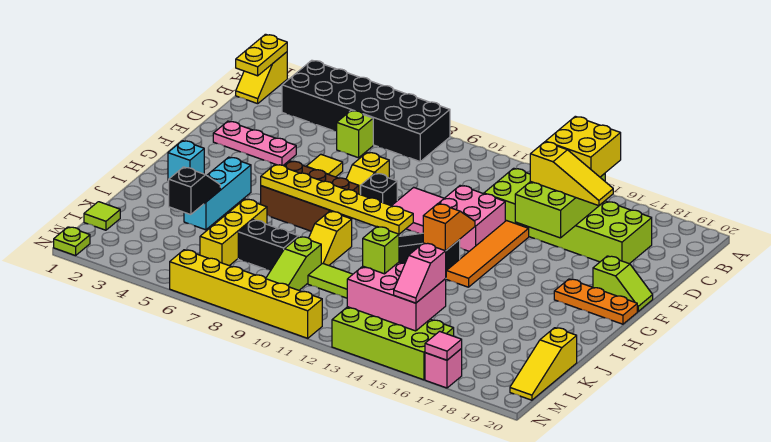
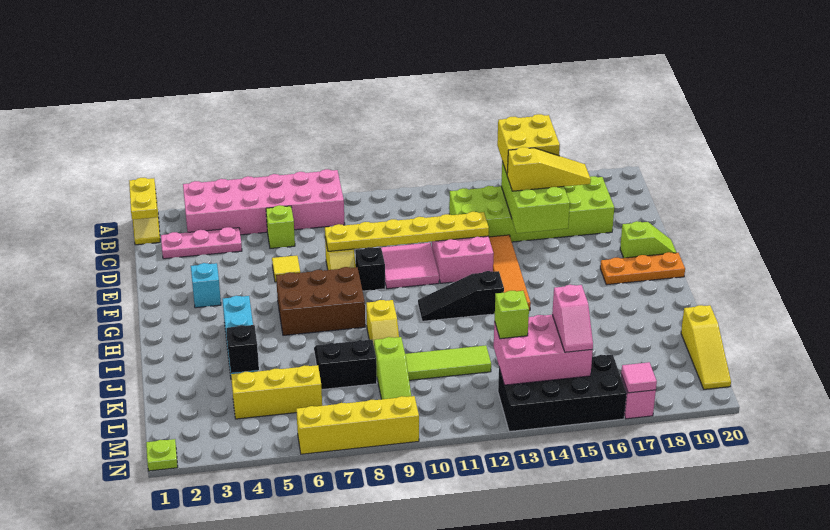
black 2x6 brick [282,60,450,161] -> pink 2x6 brick [183,169,345,235]
pink 1x3 plate [213,121,296,165] -> pink 1x3 plate moved to [161,227,242,259]
orange 1x2 slope [423,203,475,251] -> none
cyan 1x1 brick [168,141,204,180] -> cyan 1x1 brick moved to [191,263,221,308]
yellow 1x6 plate [261,164,413,234] -> yellow 1x6 plate moved to [325,212,489,251]
yellow 1x3 brick [200,199,267,266] -> yellow 1x3 brick turned to [231,365,322,419]
lime 1x1 tile [84,202,120,230] -> none
lime 2x4 brick [332,307,454,380] -> black 2x4 brick [498,355,627,432]
yellow 1x6 brick [170,250,322,338] -> yellow 1x4 brick [296,396,419,454]

